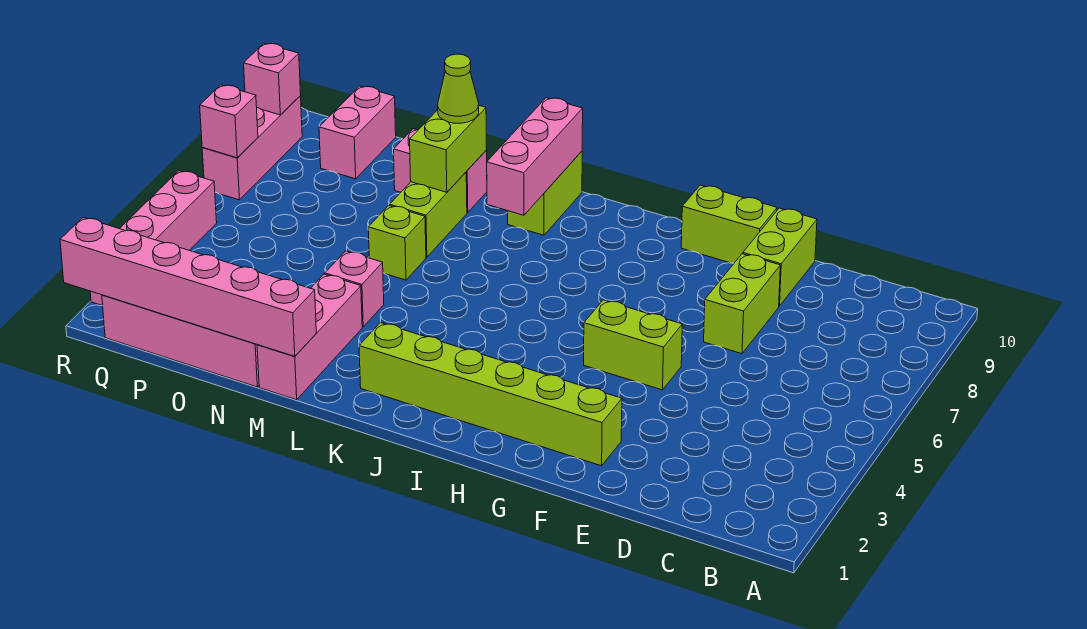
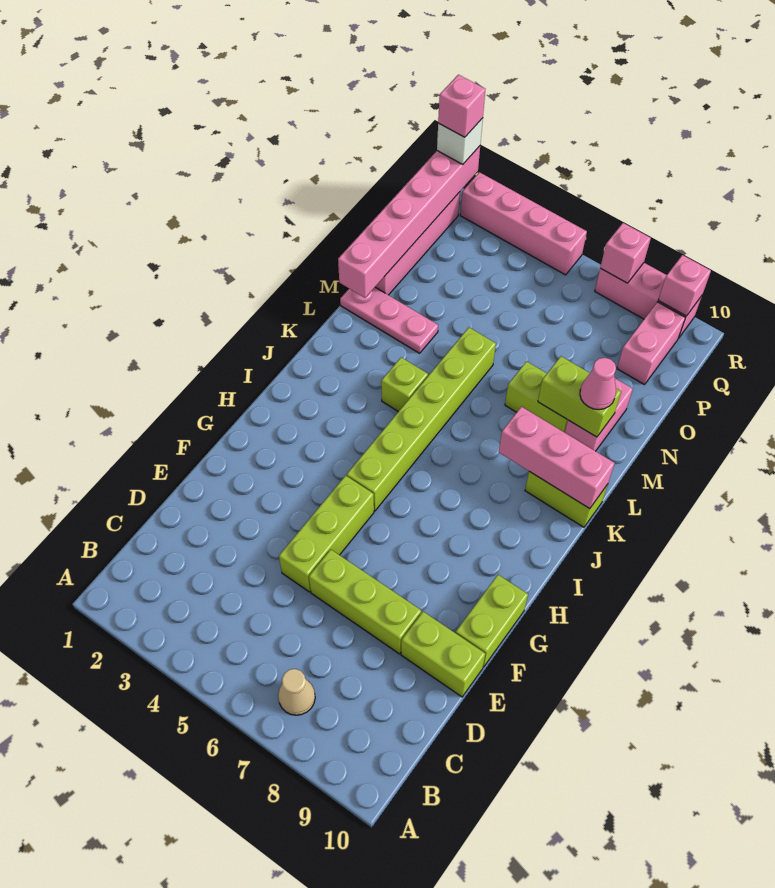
none -> tan 1x1 cone [278,669,315,715]
lime 1x2 brick [704,254,780,354] -> lime 1x3 brick [309,549,421,654]
lime 1x6 brick [359,323,622,466] -> lime 1x6 brick moved to [347,327,496,511]
lime 1x2 brick [584,300,682,390] -> lime 1x3 brick [279,476,374,592]
pink 1x3 brick [257,274,362,400] -> pink 1x3 plate [340,288,438,353]
pink 1x1 brick [325,251,384,327] -> pink 1x1 brick moved to [438,75,485,137]
lime 1x1 brick [368,205,426,280] -> lime 1x1 brick moved to [381,357,428,412]
lime 1x1 cone [438,54,479,123] -> pink 1x1 cone [580,358,616,410]
pink 1x2 brick [319,86,396,179] -> pink 1x2 brick turned to [617,302,685,385]
none -> white 1x1 brick [437,118,483,165]

